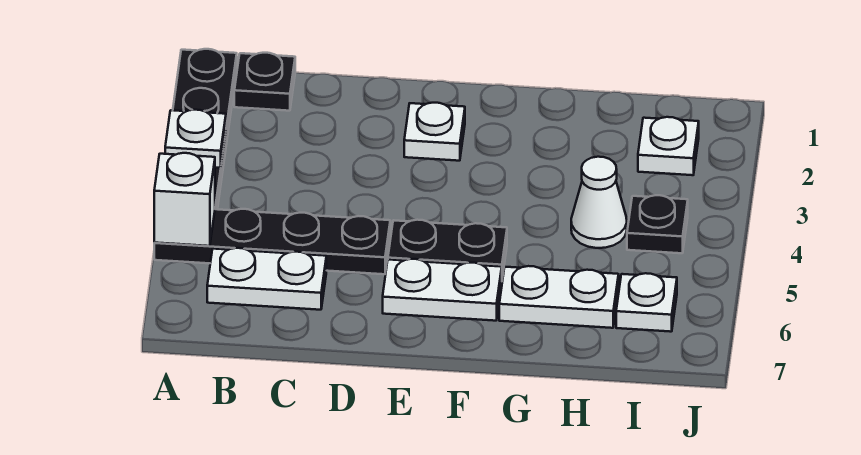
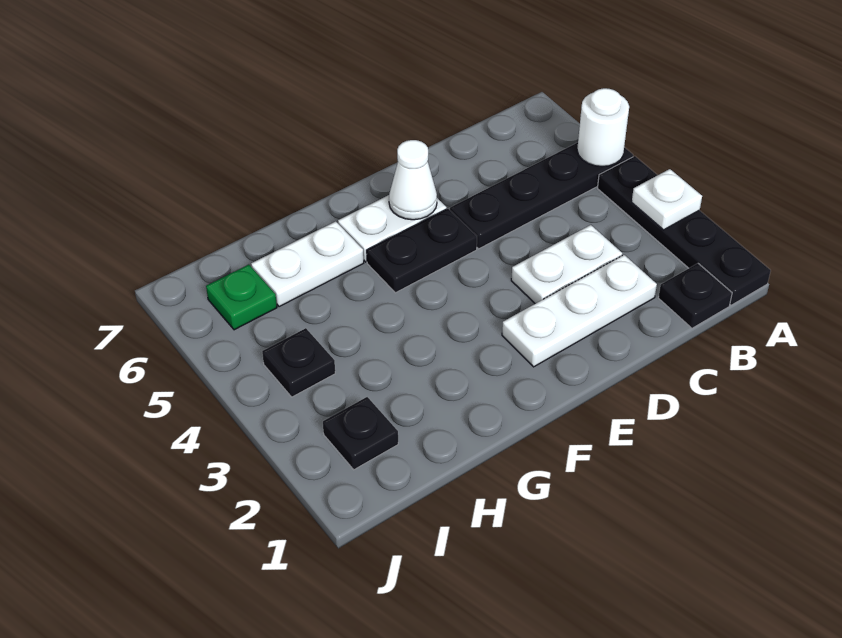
white 1x1 brick [154,153,215,246] -> white 1x1 round brick [577,88,629,167]
white 1x2 plate [207,248,326,310] -> white 1x2 plate moved to [511,225,622,304]
white 1x1 plate [404,103,465,161] -> white 1x3 plate [502,255,657,367]
white 1x1 cone [571,157,627,248] -> white 1x1 cone moved to [389,140,437,220]
white 1x1 plate [638,117,699,175] -> black 1x1 plate [323,397,398,470]
white 1x1 plate [616,273,677,332] -> green 1x1 plate [206,265,277,330]

